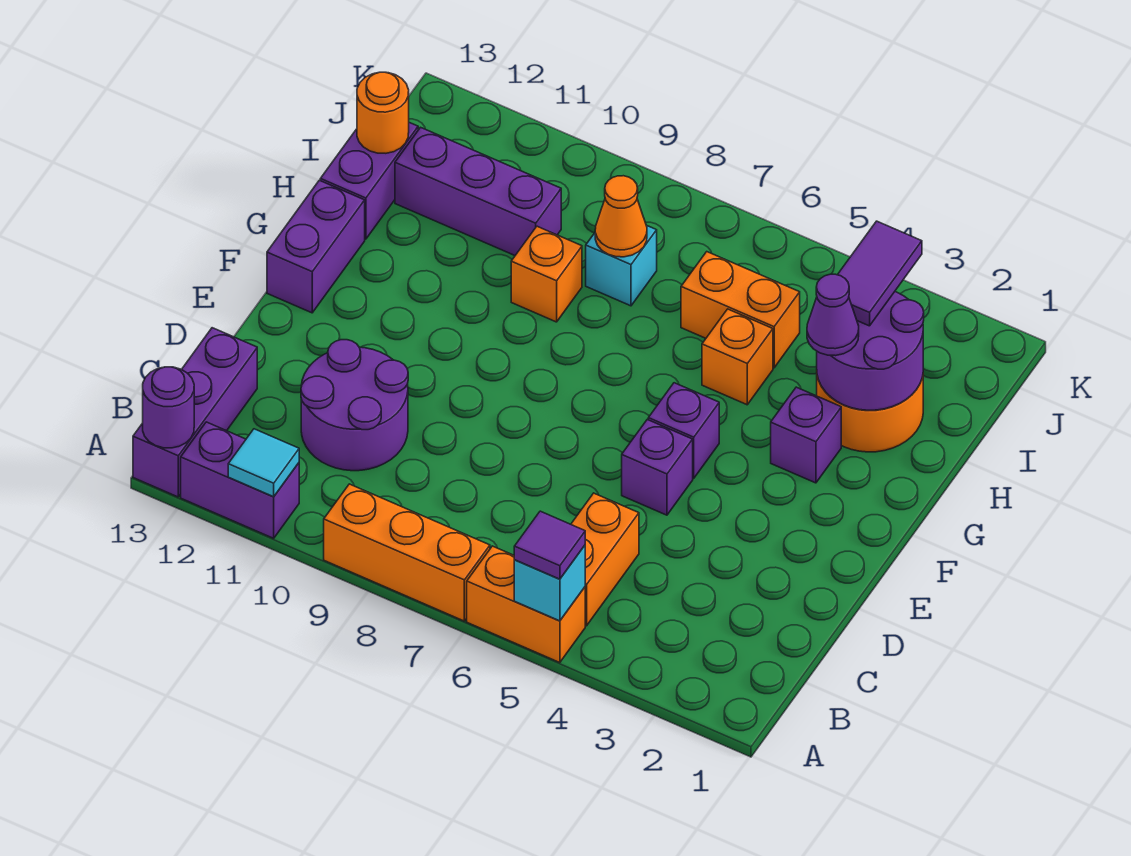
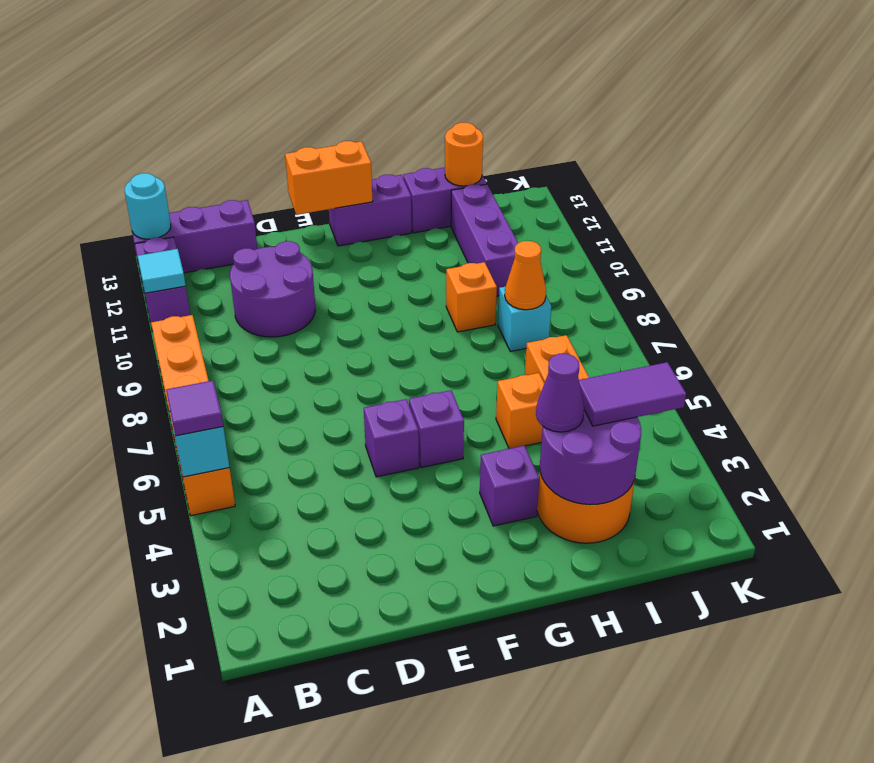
purple 1x1 round brick [143,367,194,448] -> cyan 1x1 round brick [125,173,171,239]
orange 1x2 brick [571,493,639,626] -> orange 1x2 brick moved to [285,141,373,215]

